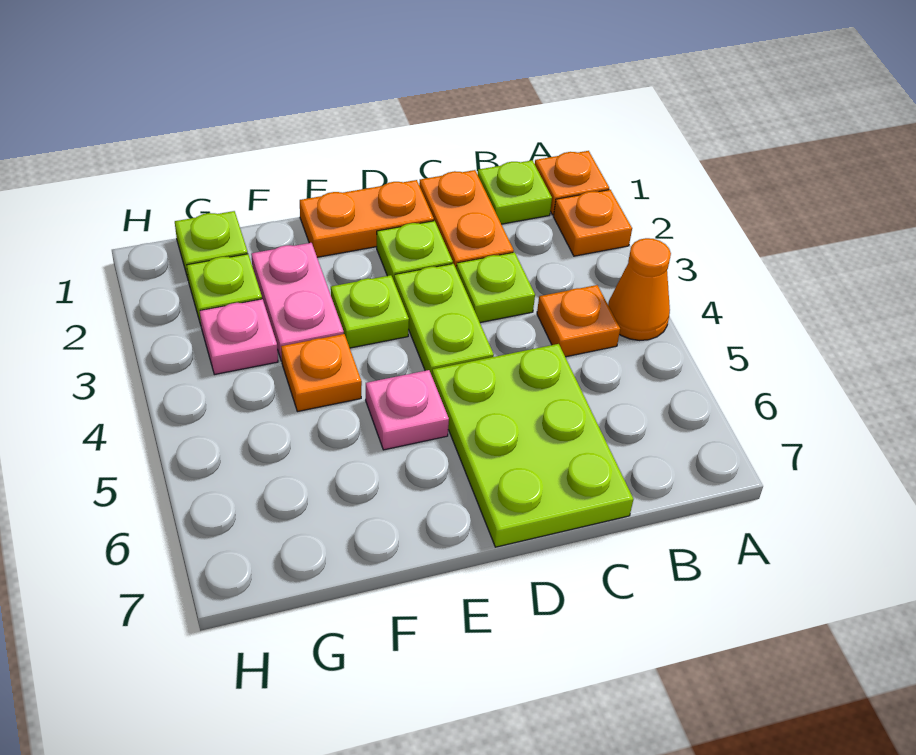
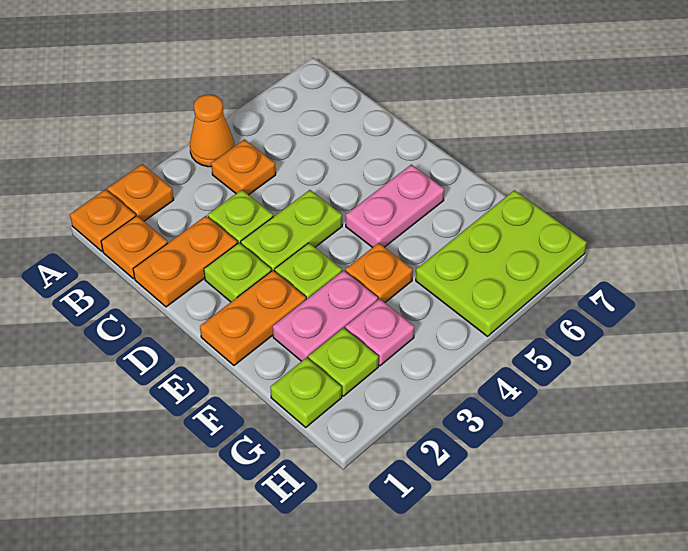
lime 1x1 plate [478,160,552,224] -> orange 1x1 plate [101,216,168,279]
lime 2x3 plate [432,344,634,547] -> lime 2x3 plate moved to [416,190,587,336]
orange 1x2 plate [300,180,434,257] -> orange 1x2 plate turned to [200,270,306,365]
pink 1x1 plate [366,370,449,450] -> pink 1x2 plate [346,164,444,248]

